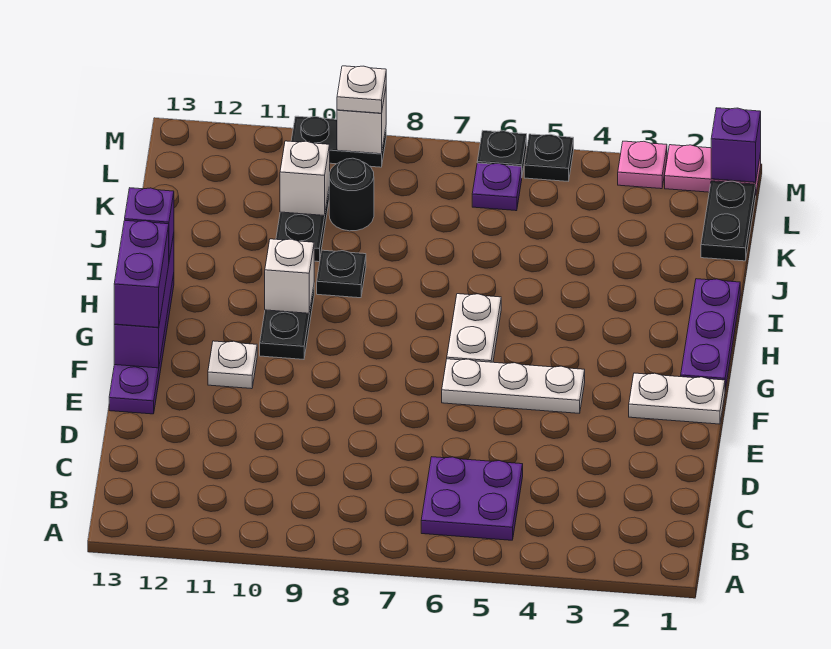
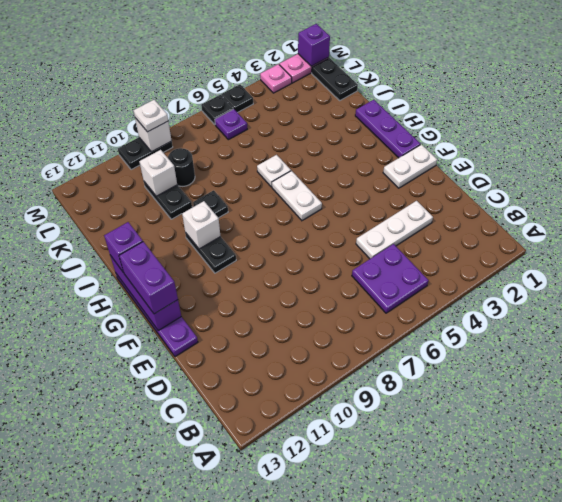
white 1x3 plate [442,359,585,413] -> white 1x3 plate moved to [356,201,433,259]
white 1x1 plate [208,341,257,389] -> white 1x1 plate moved to [257,155,291,187]

